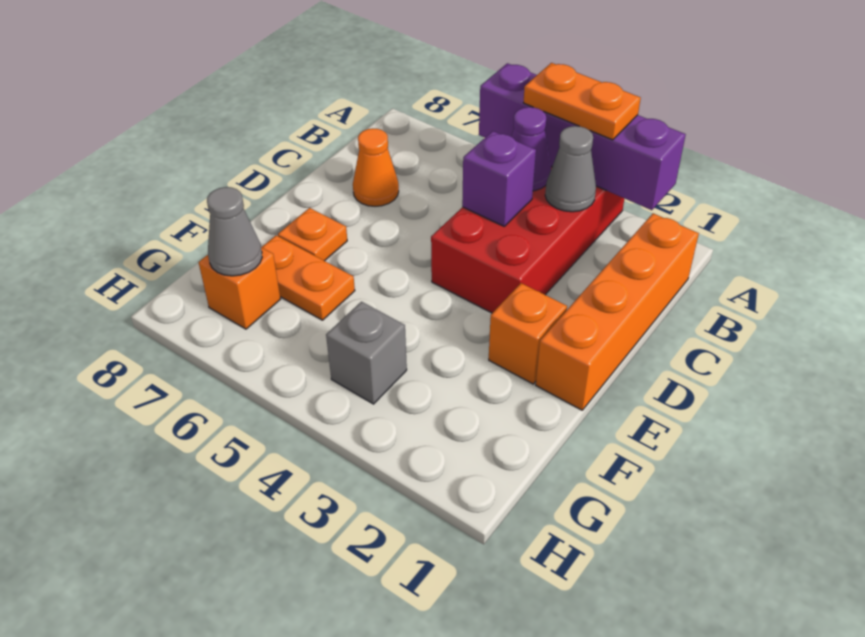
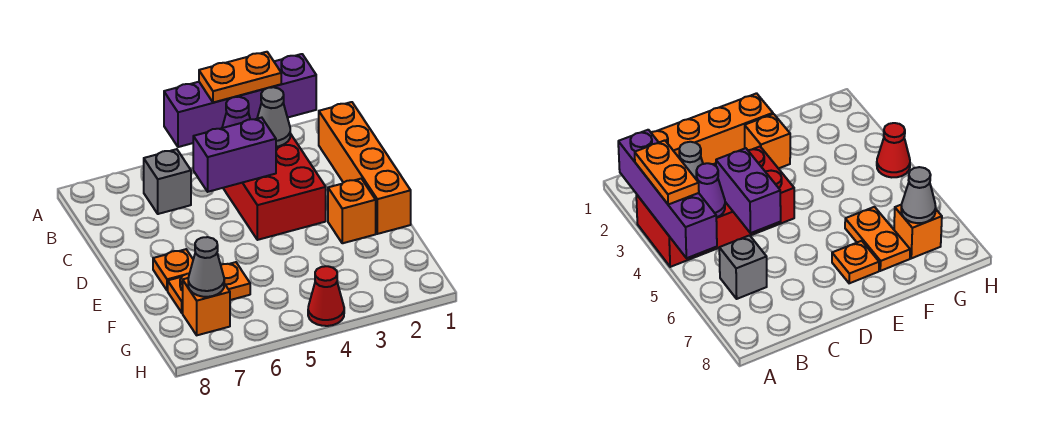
purple 1x1 brick [462,131,536,226] -> purple 1x2 brick [193,118,276,192]
orange 1x1 cone [353,129,399,206] -> none
grey 1x1 brick [326,302,407,404] -> grey 1x1 brick moved to [144,149,191,214]
none -> red 1x1 cone [308,266,344,326]

